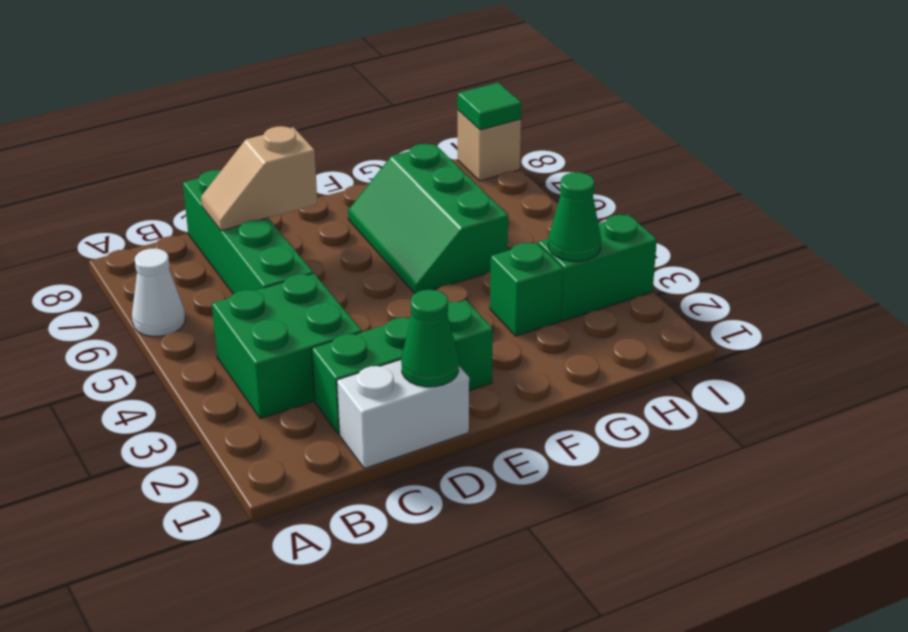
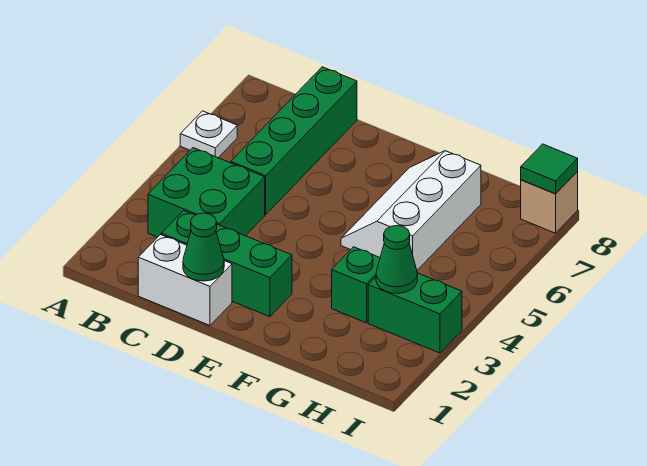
white 1x1 cone [132,248,185,336] -> white 1x1 plate [180,111,237,158]
tan 1x2 slope [201,126,317,231] -> none
green 2x3 slope [348,144,508,293] -> white 2x3 slope [341,151,481,270]

